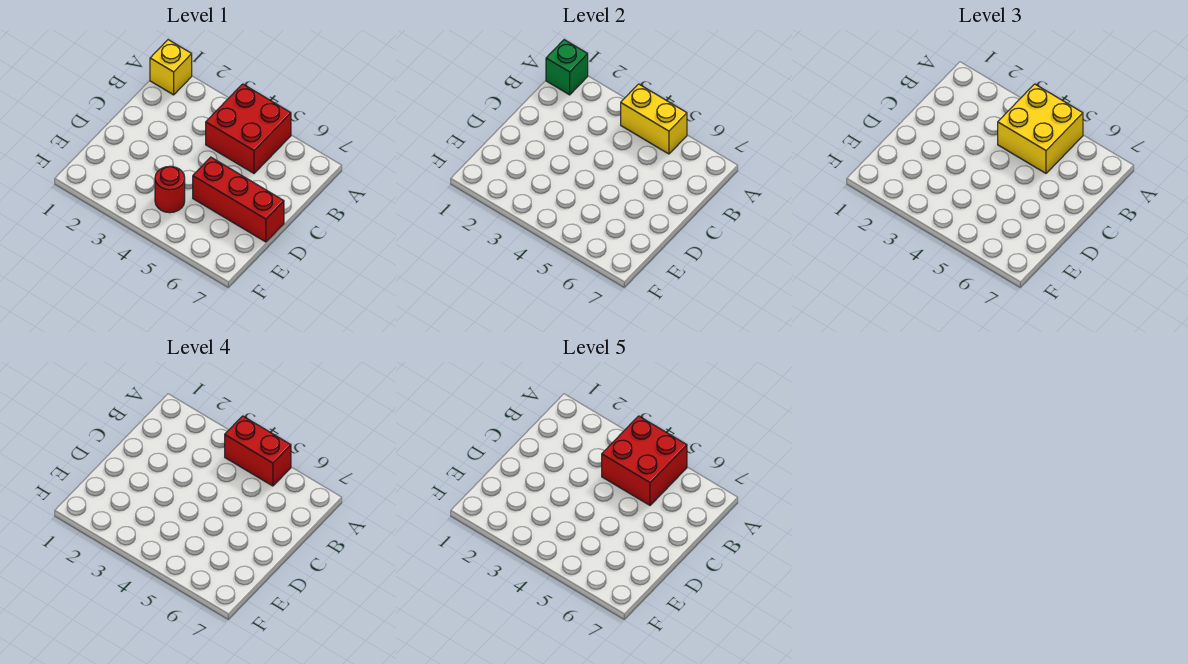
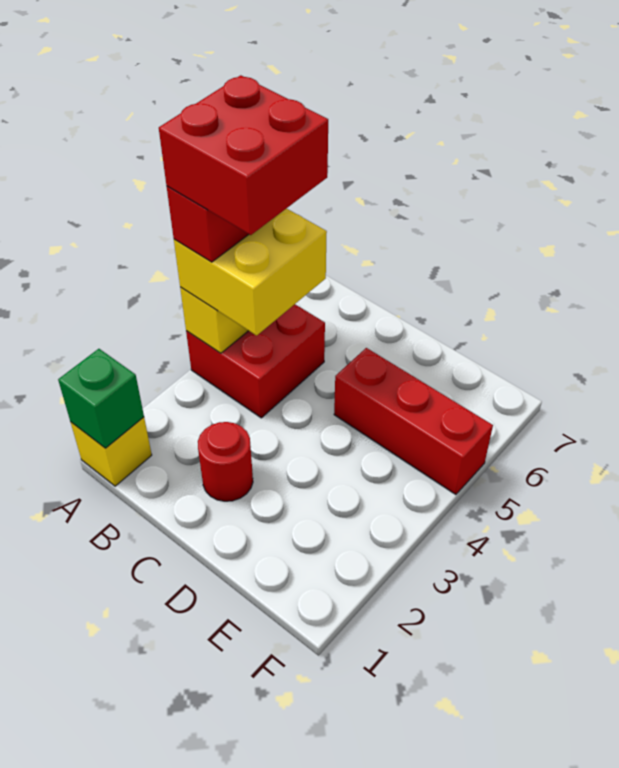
red 1x3 brick [193,157,284,242] -> red 1x3 brick turned to [334,348,493,494]
red 1x1 round brick [155,166,185,213] -> red 1x1 round brick moved to [198,422,253,501]

